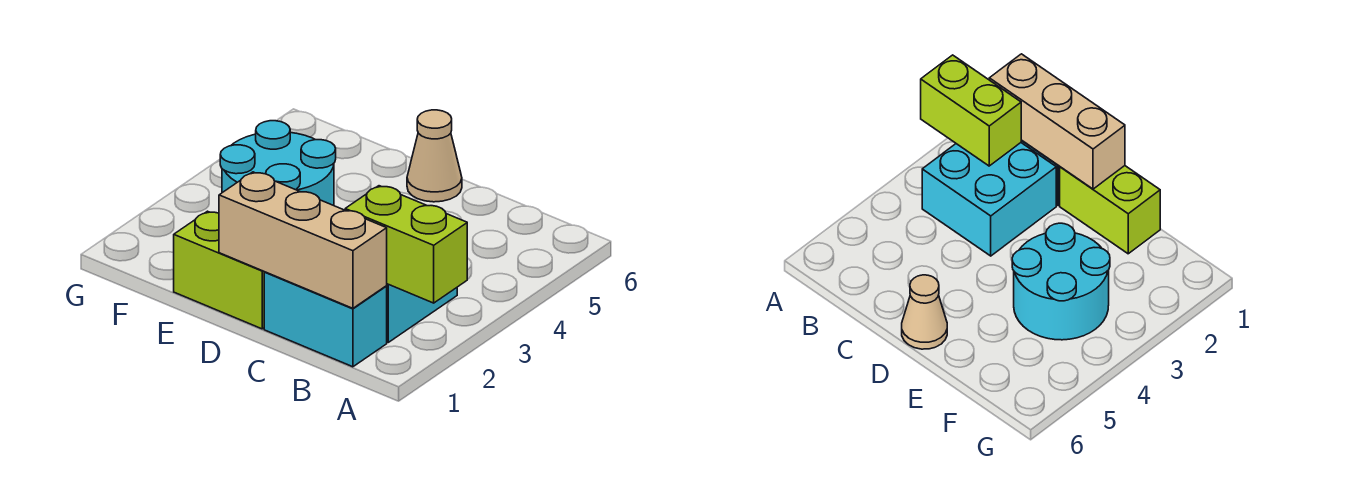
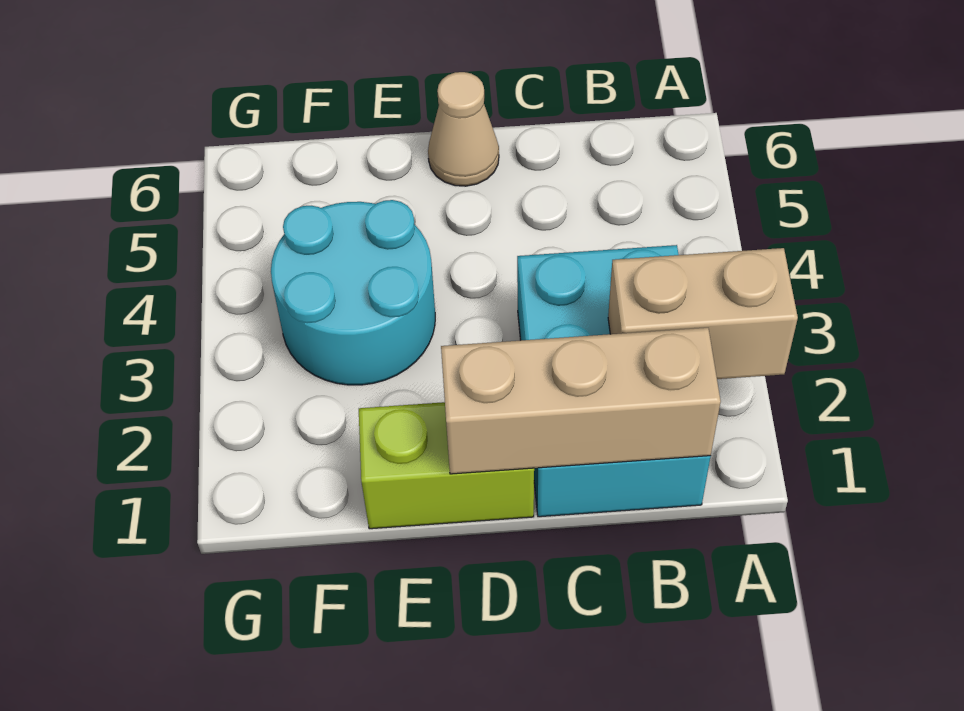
lime 1x2 brick [345,186,467,303] -> tan 1x2 brick [608,248,798,379]

